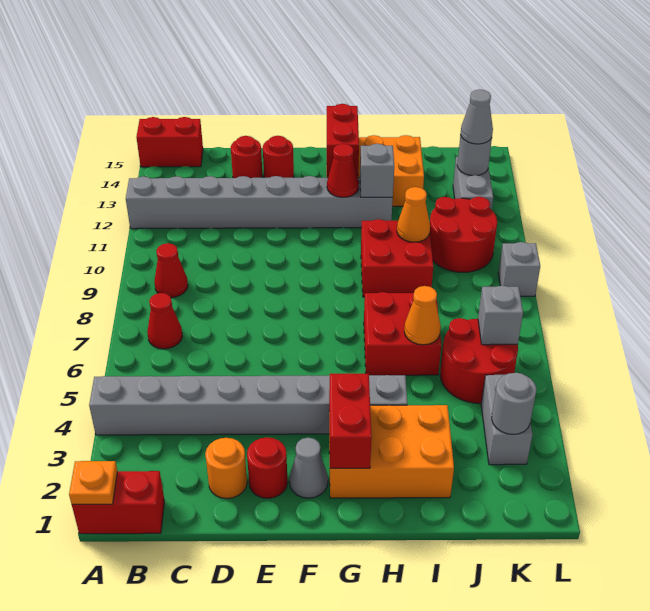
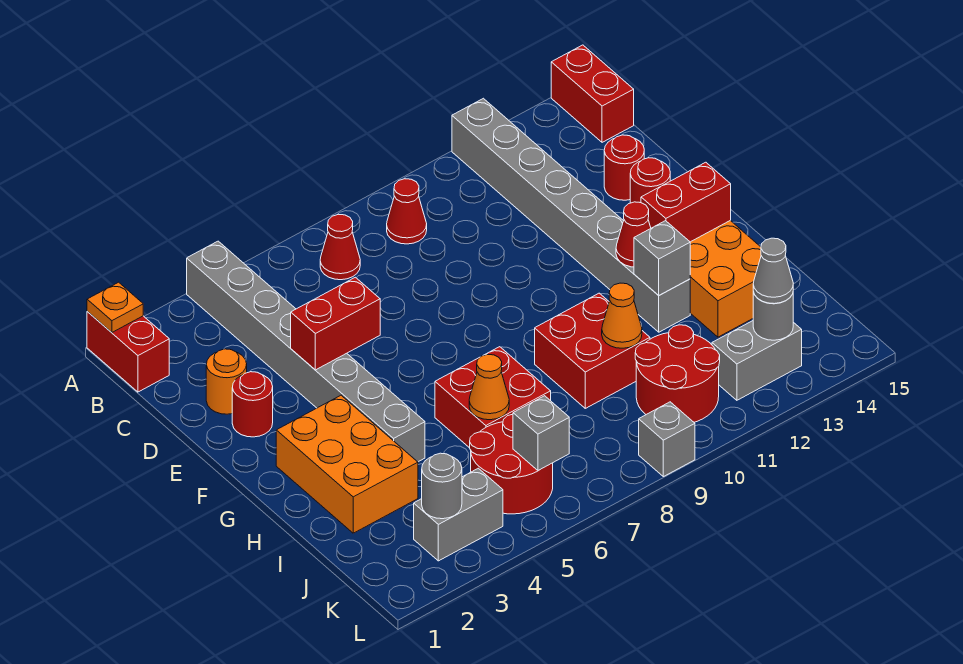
grey 1x1 cone [289,438,328,498] -> none
red 1x2 brick [329,373,372,468] -> red 1x2 brick moved to [291,277,380,370]

